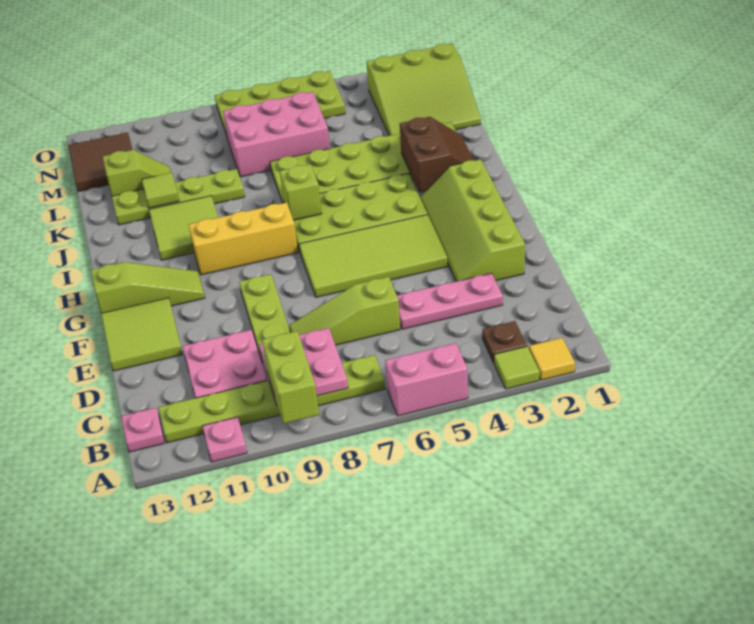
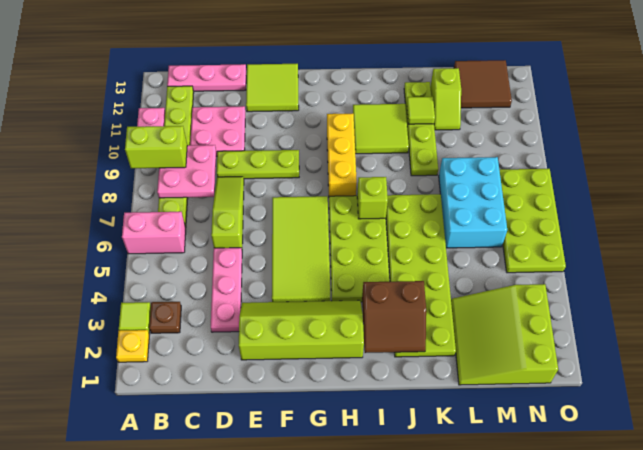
yellow 1x1 tile [529,338,575,380] -> yellow 1x1 plate [116,330,149,362]
pink 1x2 brick [385,343,468,416] -> pink 1x2 brick turned to [122,212,186,254]
pink 1x1 plate [121,408,165,452] -> pink 1x3 plate [167,64,246,91]
lime 1x3 slope [91,262,205,313] -> none
pink 2x3 brick [223,92,330,177] -> cyan 2x3 brick [439,157,507,248]

